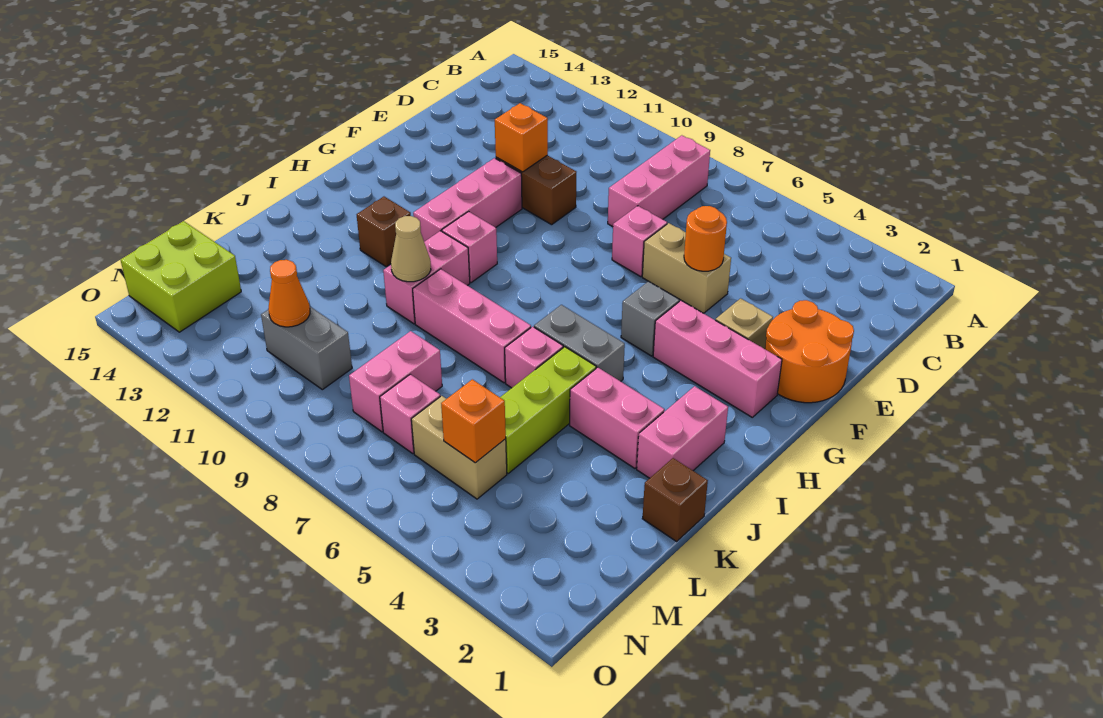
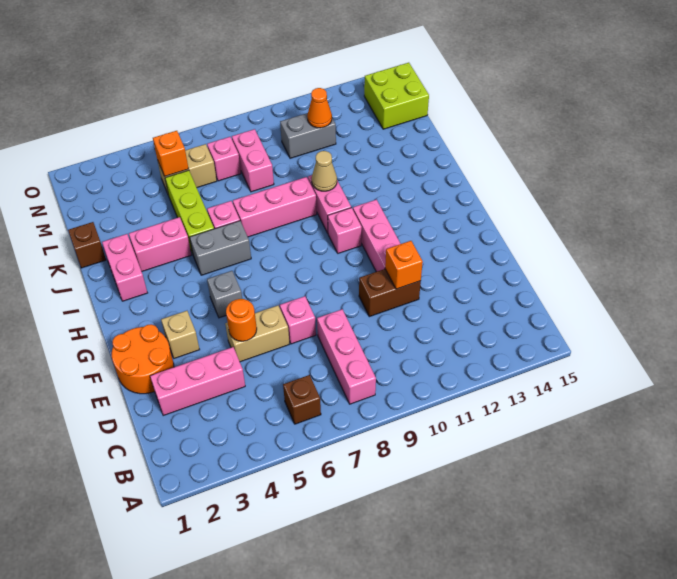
pink 1x3 brick [653,301,782,417] -> pink 1x3 brick moved to [150,347,245,416]
brown 1x1 brick [357,197,411,267] -> brown 1x1 brick moved to [283,375,321,424]

